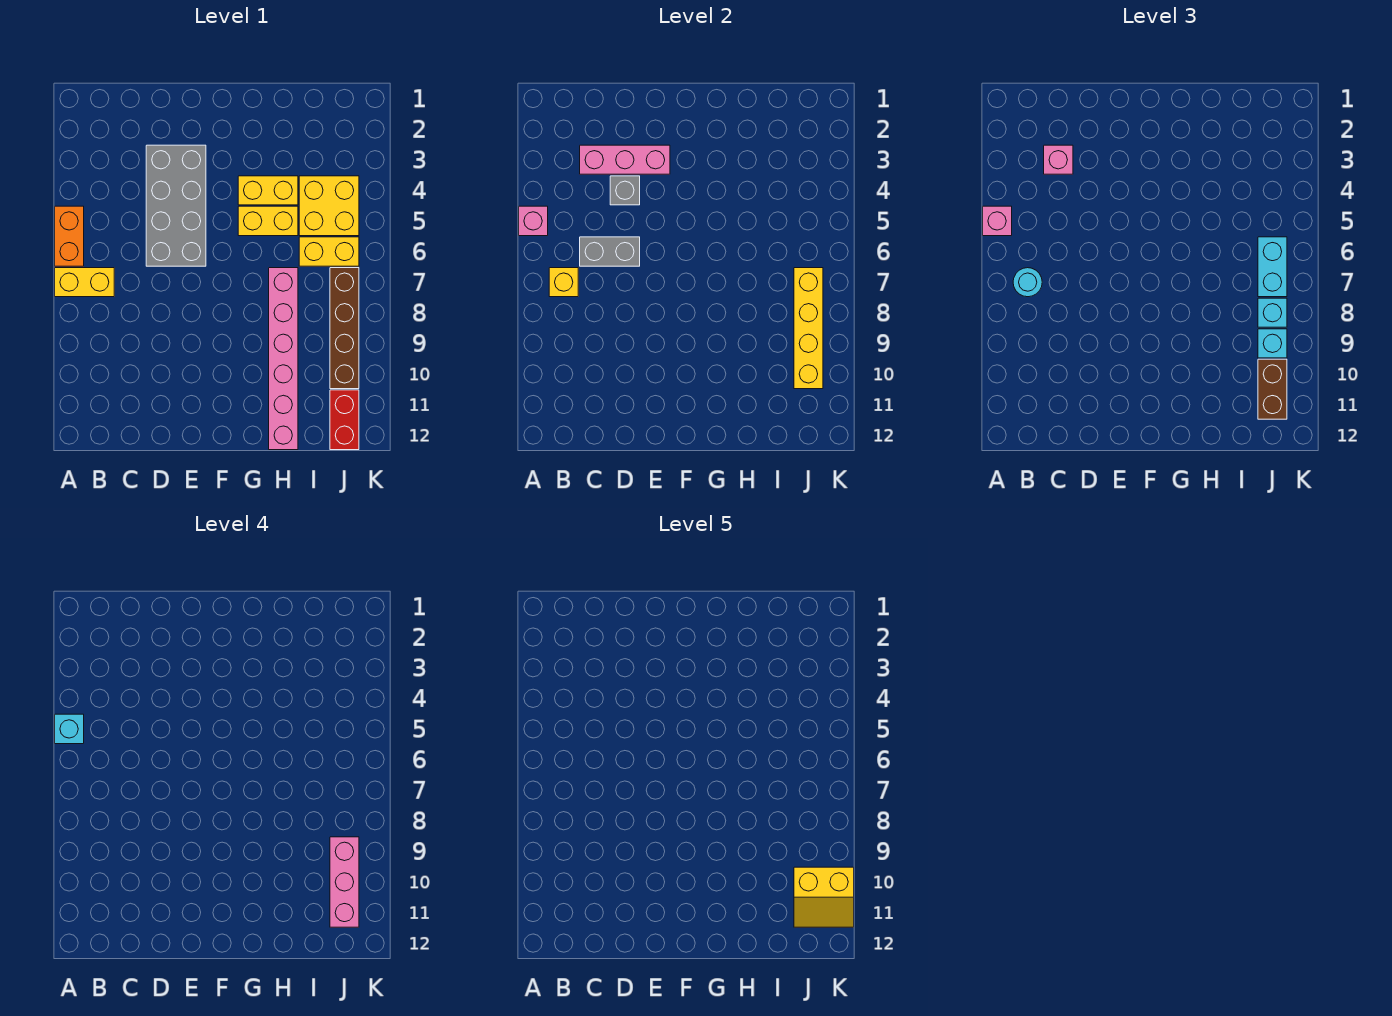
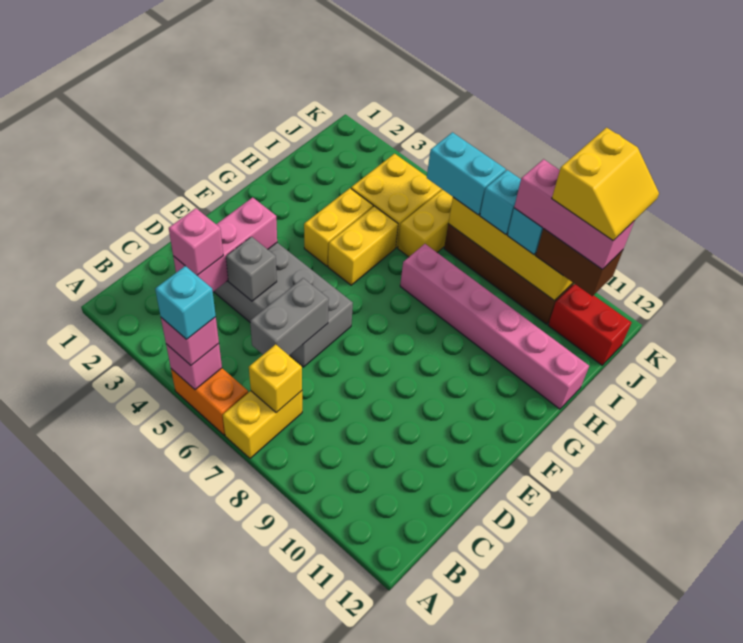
cyan 1x1 round brick [1013,268,1042,297] -> none

